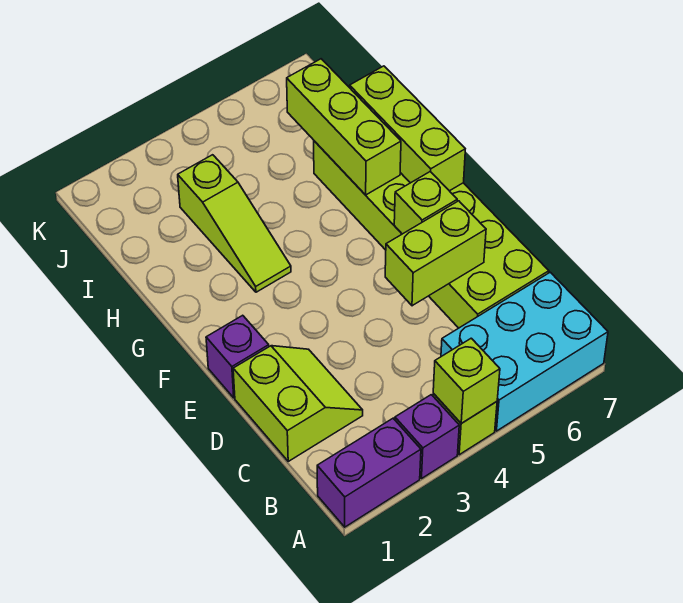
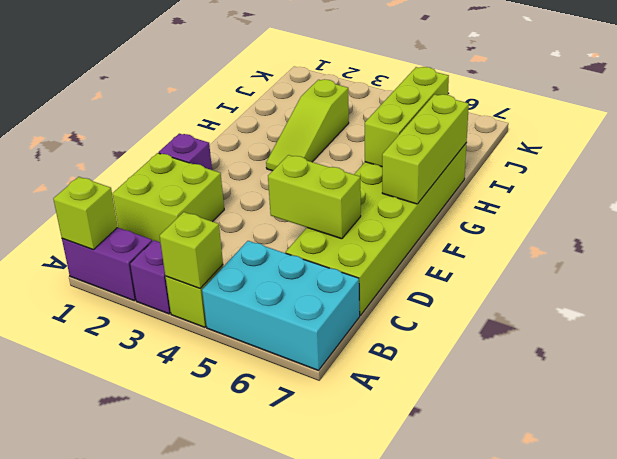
lime 2x2 slope [233,346,363,461] -> lime 2x2 brick [112,153,224,242]
lime 1x1 brick [394,172,457,234] -> lime 1x1 brick moved to [53,177,118,250]

